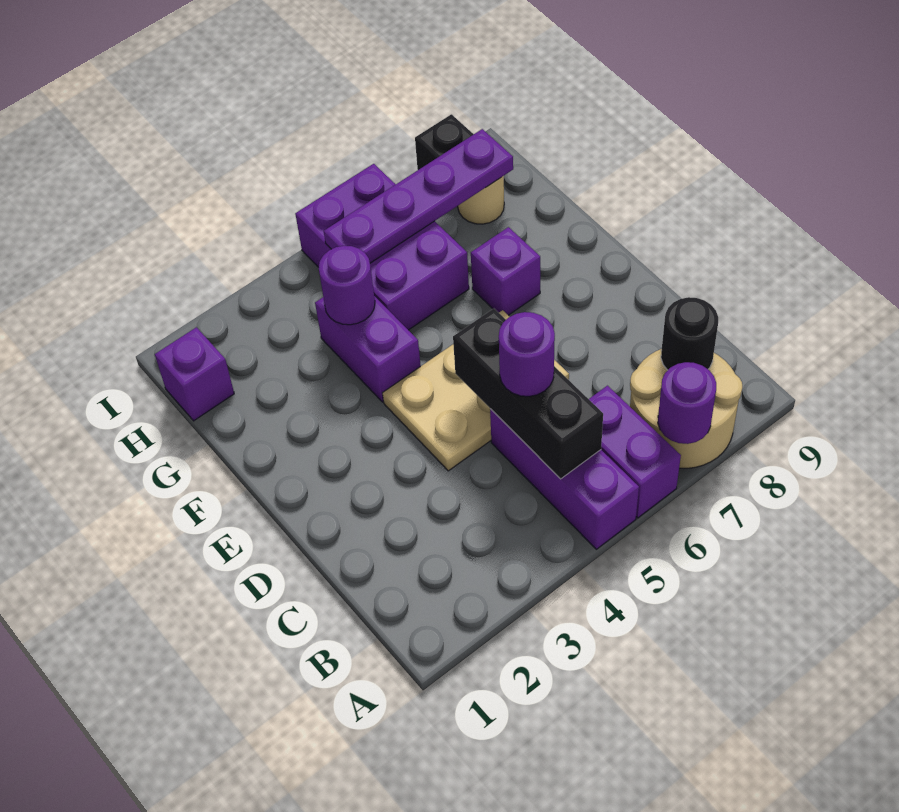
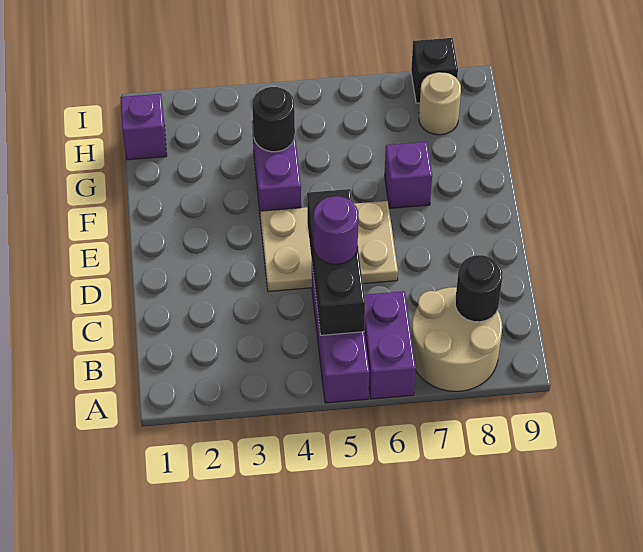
purple 1x1 round brick [658,362,716,444] -> none
purple 1x1 round brick [319,246,375,325] -> black 1x1 round brick [252,87,295,152]
purple 2x3 brick [295,164,469,330] -> none
purple 1x4 plate [324,129,513,263] -> none

